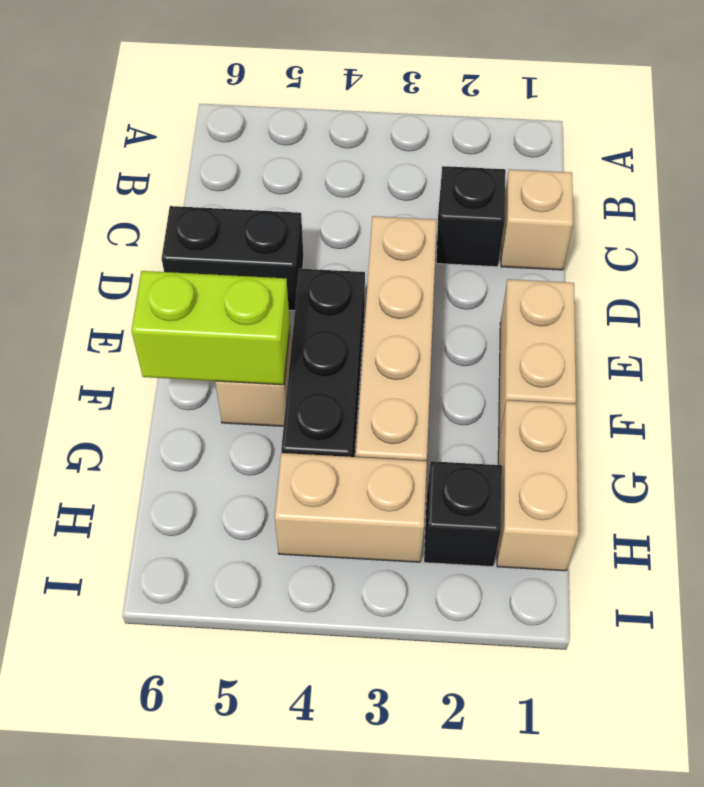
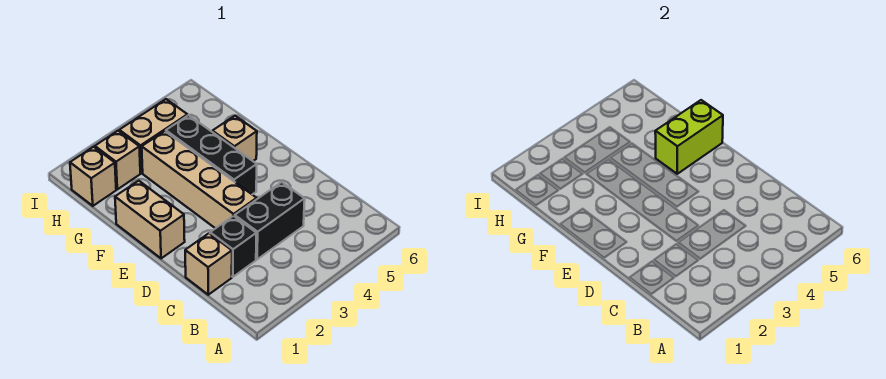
black 1x2 brick [162,206,304,311] -> black 1x2 brick moved to [235,182,305,259]
tan 1x2 brick [497,400,578,571] -> tan 1x1 brick [70,147,116,206]
black 1x1 brick [424,461,502,567] -> tan 1x1 brick [95,131,140,189]

